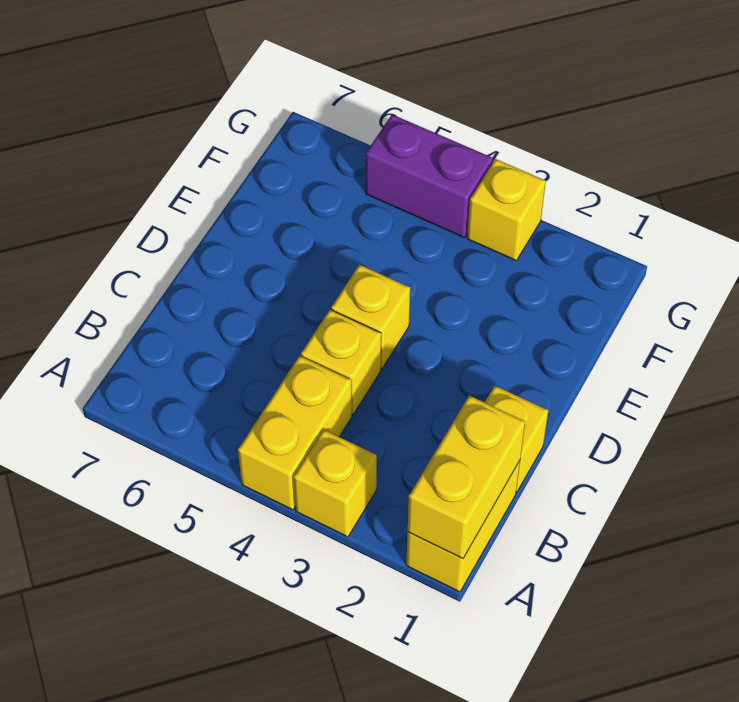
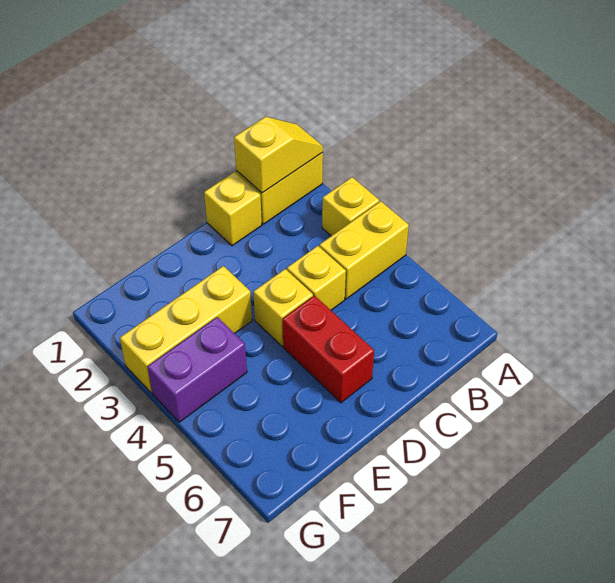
yellow 1x2 brick [408,396,525,558] -> yellow 1x2 slope [234,117,323,193]
none -> red 1x2 brick [283,296,374,403]
yellow 1x1 brick [467,159,546,261] -> yellow 1x3 brick [120,266,252,393]
purple 1x2 brick [366,115,493,238] -> purple 1x2 brick turned to [148,317,247,422]

